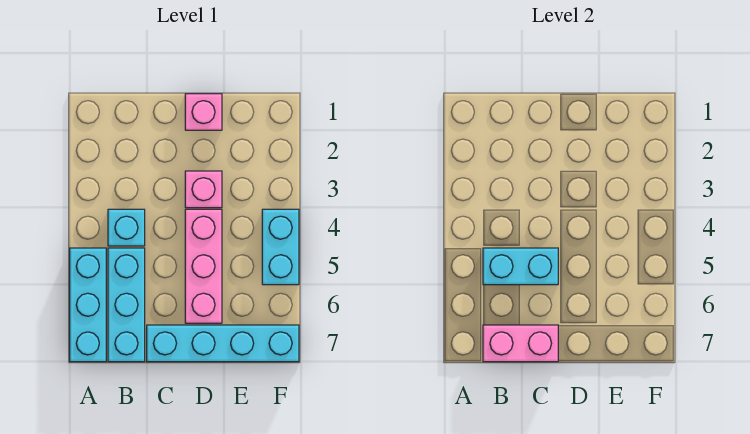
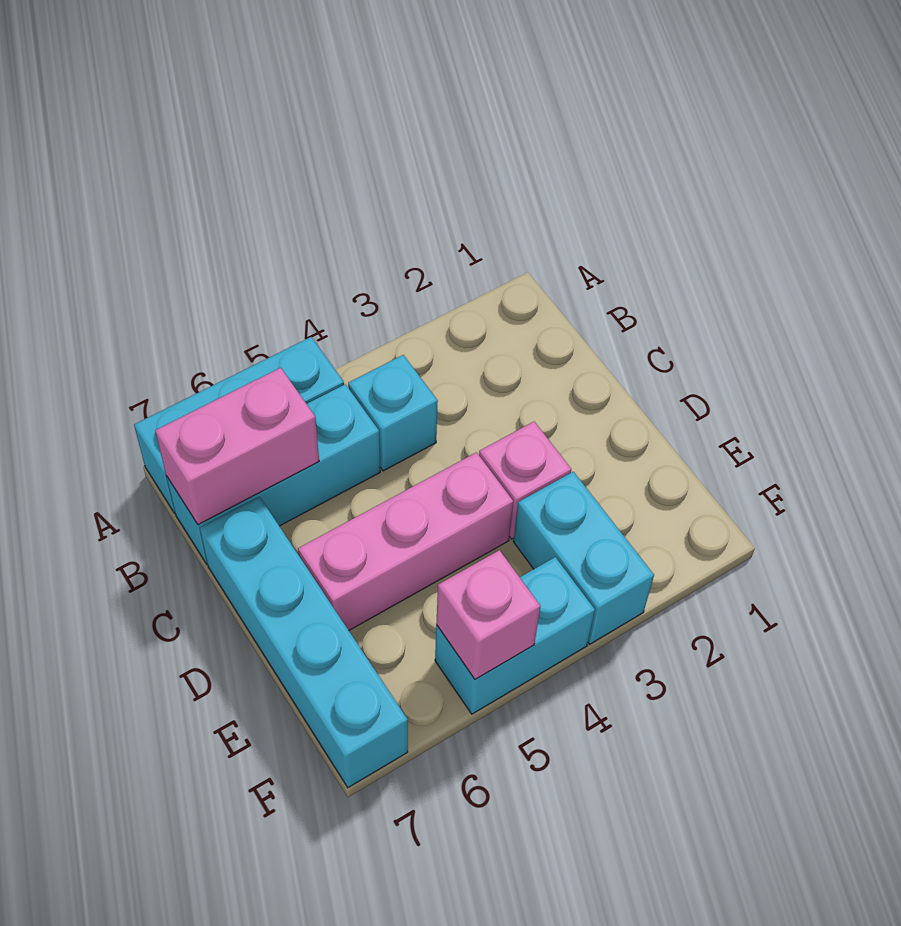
cyan 1x2 brick [483,248,558,285] -> cyan 1x2 brick moved to [513,472,654,644]
pink 1x2 brick [483,325,558,362] -> pink 1x2 brick turned to [155,368,319,525]
pink 1x1 brick [185,94,222,130] -> pink 1x1 brick moved to [436,550,540,679]

